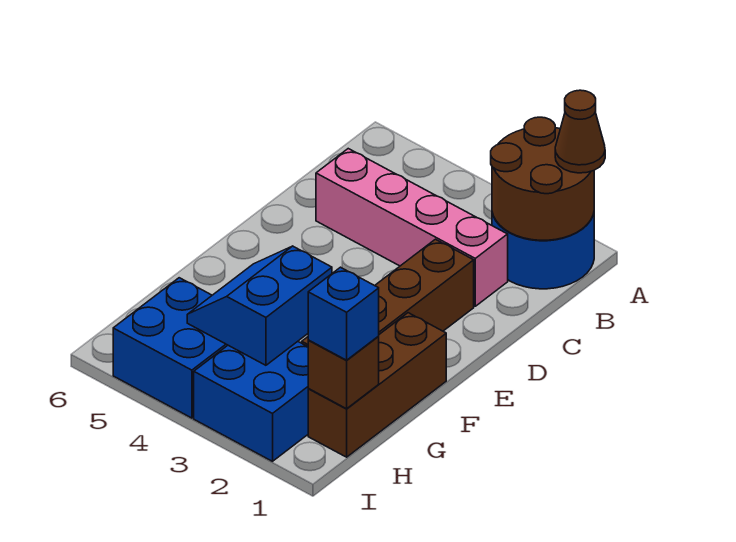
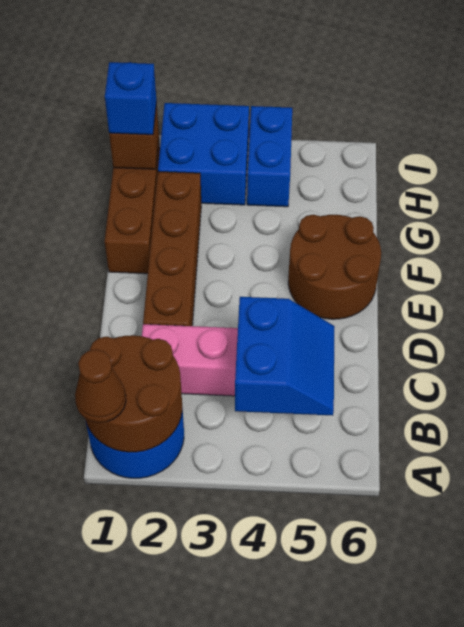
none -> brown 2x2 round brick [288,215,381,319]
blue 2x2 slope [187,246,332,365] -> blue 2x2 slope moved to [235,297,335,415]
blue 2x2 brick [113,278,228,418] -> blue 1x2 brick [247,106,292,207]

